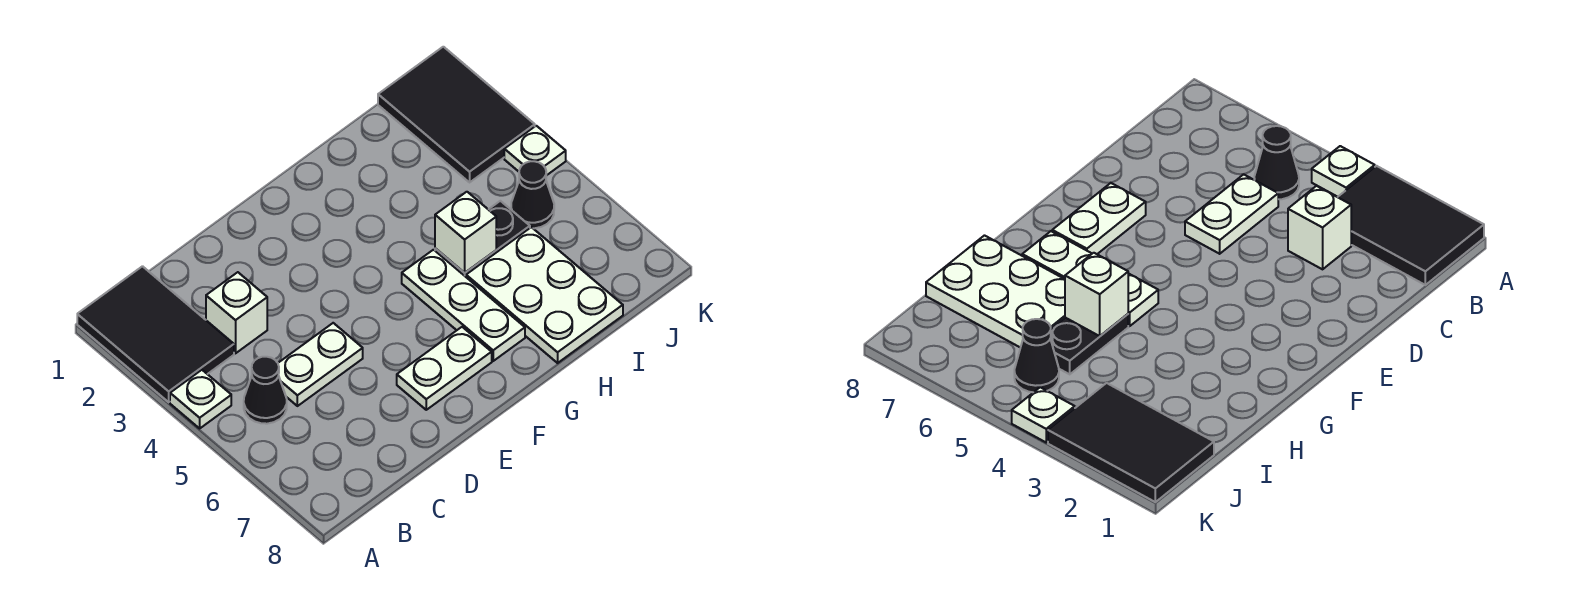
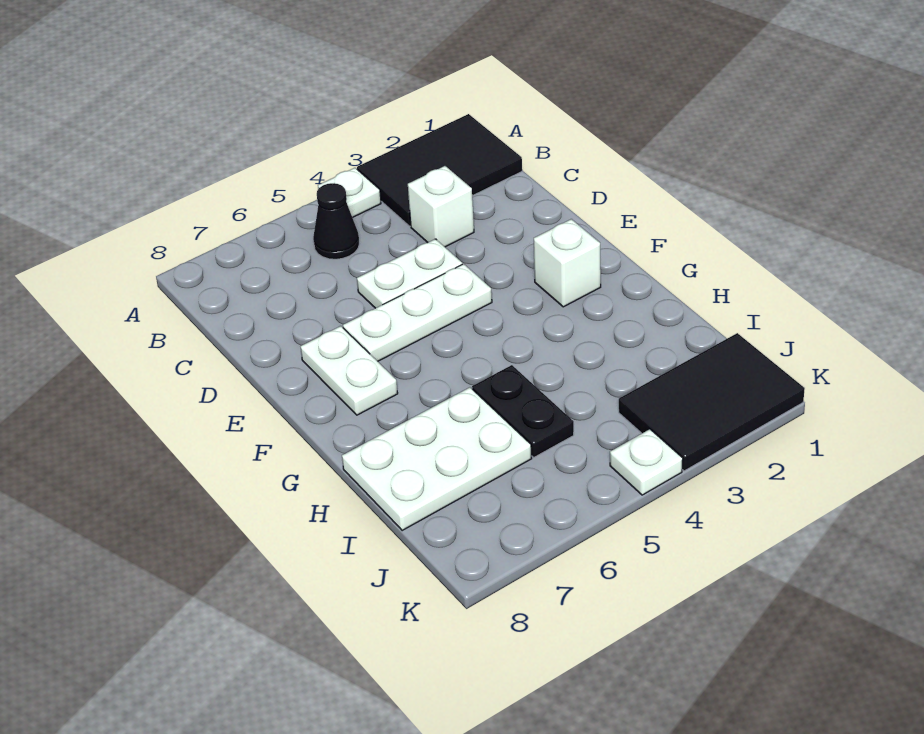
white 1x2 plate [278,323,363,406] -> white 1x2 plate turned to [357,239,462,308]
white 1x3 plate [402,250,525,361] -> white 1x3 plate moved to [343,264,492,361]
white 1x1 brick [435,192,496,273] -> white 1x1 brick moved to [534,219,601,307]
black 1x1 cone [511,161,554,228] -> none

